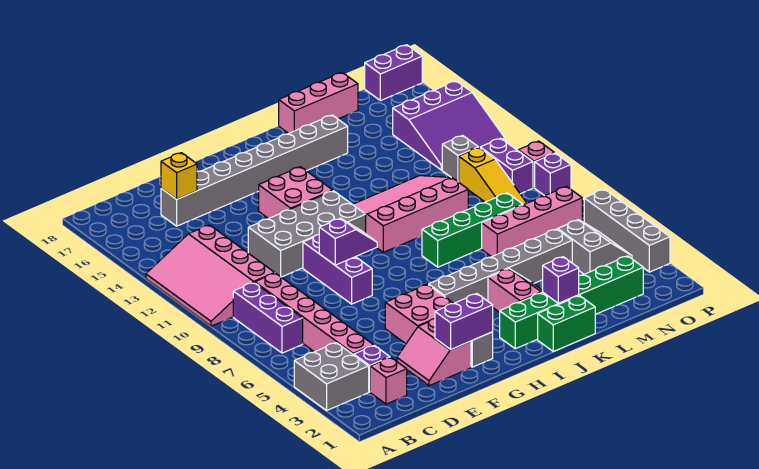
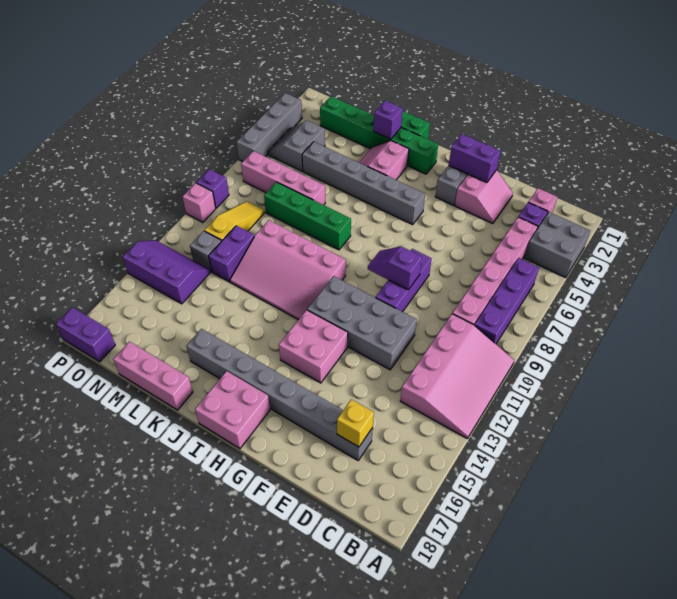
purple 1x3 brick [233,282,303,353] -> purple 1x4 brick [475,258,539,344]
pink 2x2 brick [385,284,454,344] -> pink 2x2 brick moved to [195,371,270,449]
purple 3x3 slope [393,81,505,170] -> purple 2x3 slope [123,241,210,304]
purple 1x2 brick [480,138,533,194] -> purple 1x2 brick moved to [209,226,254,282]

